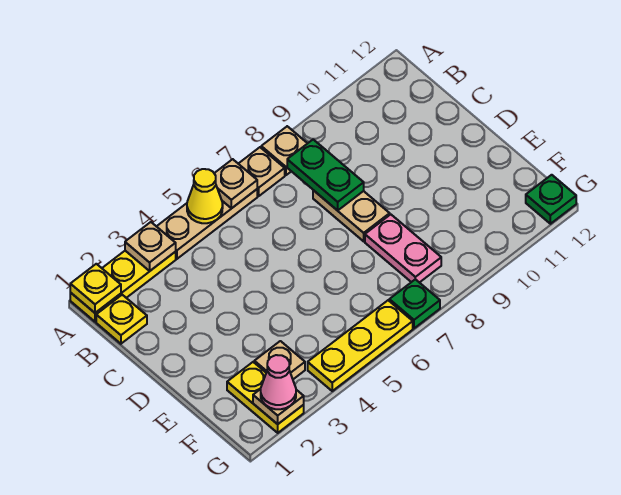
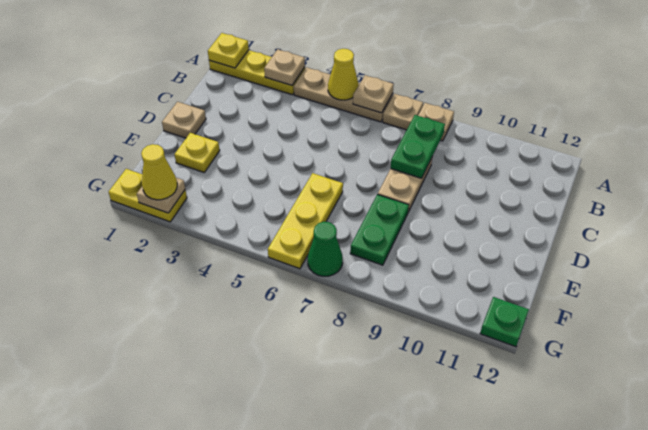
yellow 1x1 plate [96,295,147,344] -> yellow 1x1 plate moved to [174,133,220,172]
pink 1x2 plate [365,214,441,283] -> green 1x2 plate [350,194,409,265]
yellow 1x2 plate [227,362,304,433] -> yellow 1x2 plate turned to [109,169,187,222]
tan 1x1 plate [254,341,305,379] -> tan 1x1 plate moved to [162,102,206,138]
pink 1x1 cone [261,355,296,409] -> yellow 1x1 cone [141,144,177,200]
yellow 1x3 plate [308,300,413,391] -> yellow 1x3 plate turned to [268,173,343,269]
green 1x1 plate [389,279,440,328] -> green 1x1 cone [308,222,343,276]

